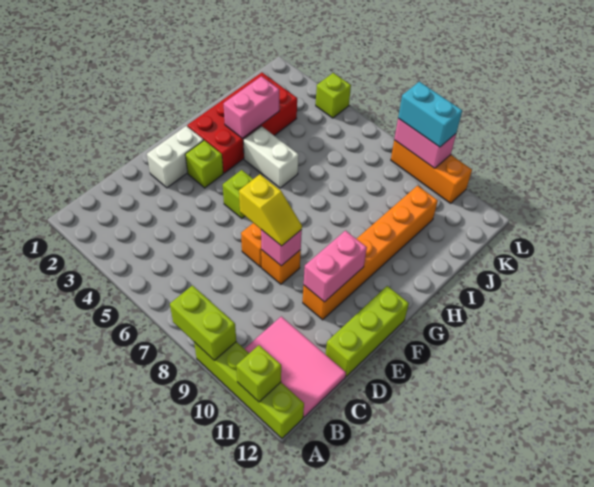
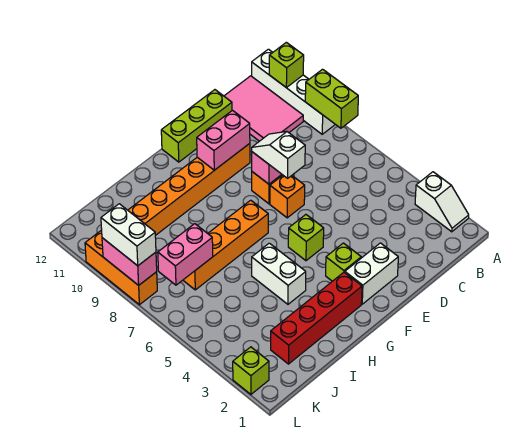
none -> white 1x2 slope [415,172,469,232]
lime 1x4 brick [194,342,304,438] -> white 1x4 brick [252,49,335,134]
yellow 1x2 slope [239,174,302,246] -> white 1x2 slope [252,132,305,178]
red 2x4 brick [187,73,297,173] -> red 1x4 brick [271,272,362,364]
none -> orange 1x4 brick [183,200,268,290]
pink 1x2 brick [223,76,279,138] -> pink 1x2 brick moved to [158,224,213,285]
lime 1x1 brick [316,73,351,118] -> lime 1x1 brick moved to [233,347,269,394]
cyan 1x2 brick [398,82,462,147] -> white 1x2 brick [101,204,156,266]

